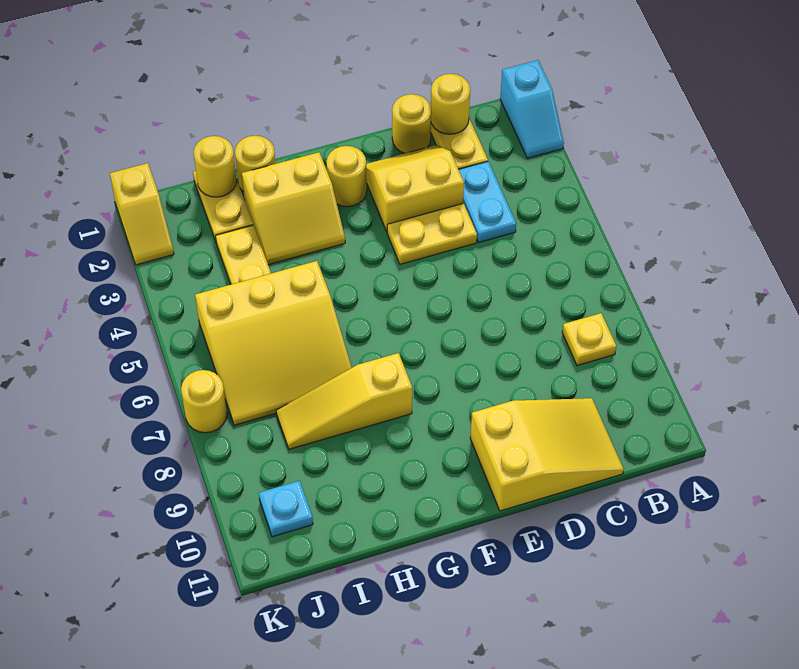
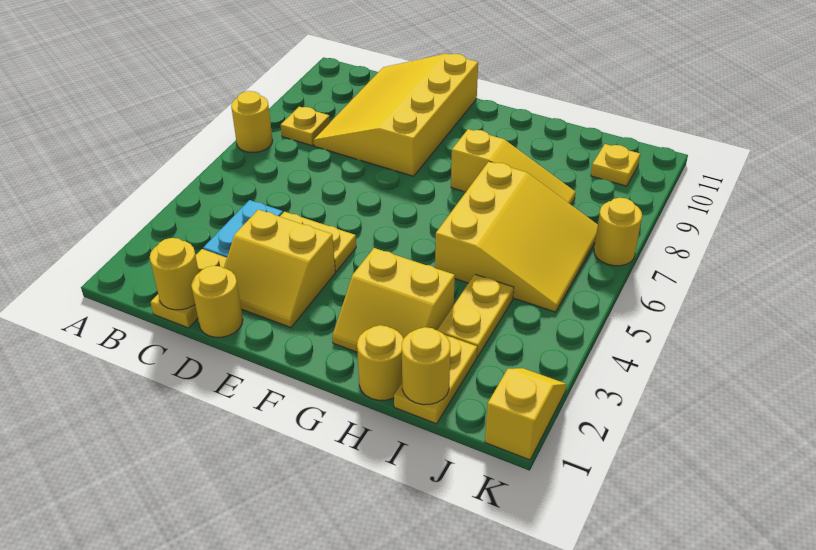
cyan 1x2 slope [500,60,564,158] -> none
yellow 2x3 slope [470,398,624,511] -> yellow 3x4 slope [314,54,478,176]
yellow 1x1 round brick [327,146,367,207] -> yellow 1x1 round brick moved to [231,91,273,152]
yellow 2x2 slope [242,152,345,265] -> yellow 2x2 slope turned to [332,248,455,352]
yellow 3x3 slope [195,261,352,425] -> yellow 3x3 slope turned to [435,161,598,312]
cyan 1x1 plate [259,481,313,537] -> yellow 1x1 plate [591,144,640,186]

